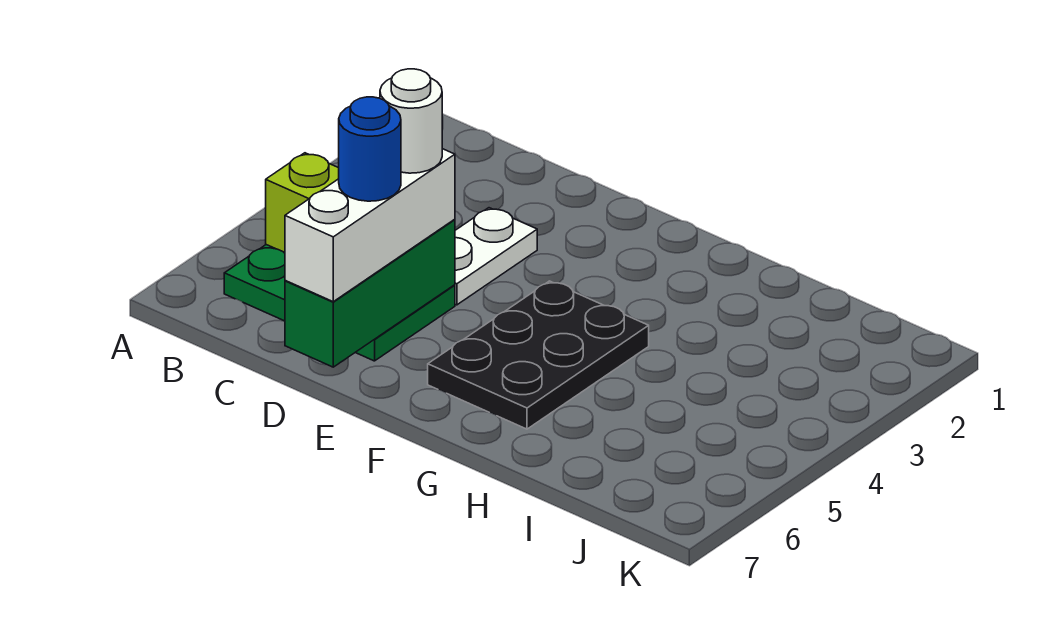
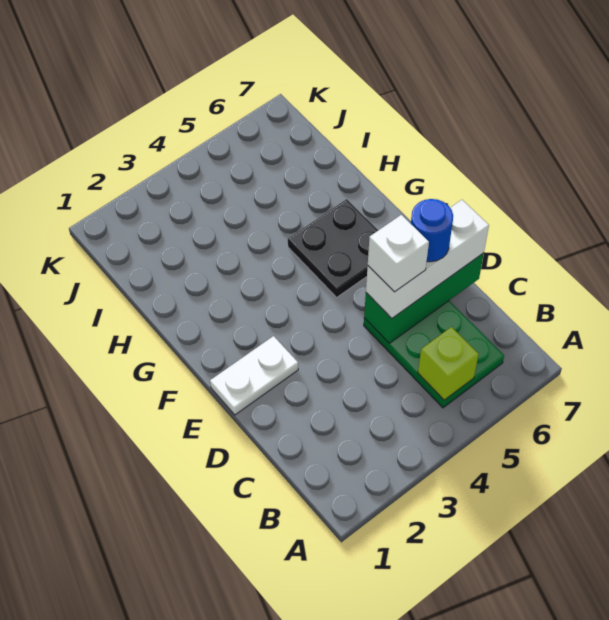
white 1x2 plate [455,208,537,305] -> white 1x2 plate moved to [210,336,298,415]
white 1x1 round brick [380,69,442,173] -> white 1x1 brick [368,215,429,292]
black 2x3 plate [428,281,649,429] -> black 2x2 plate [288,199,378,297]

